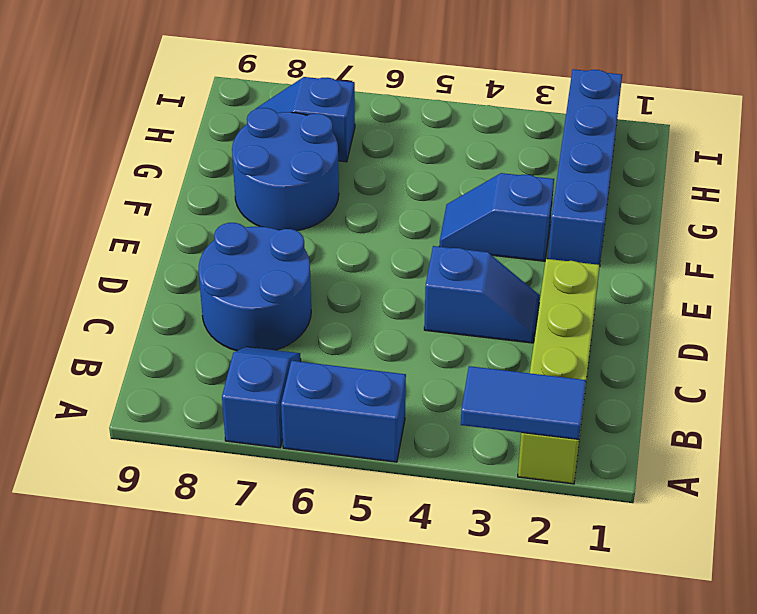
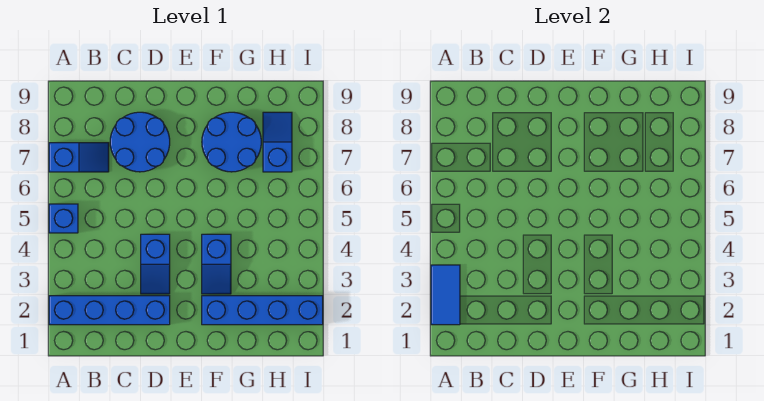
lime 1x4 brick [518,259,600,484] -> blue 1x4 brick [49,296,170,325]
blue 1x2 brick [281,361,406,462] -> blue 1x1 brick [49,204,78,233]
blue 1x2 slope [439,173,554,261] -> blue 1x2 slope turned to [202,234,231,294]

